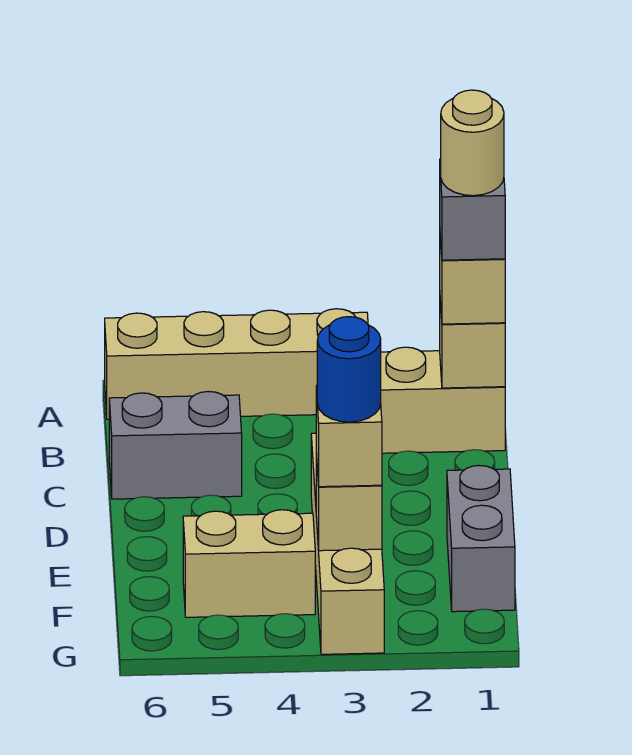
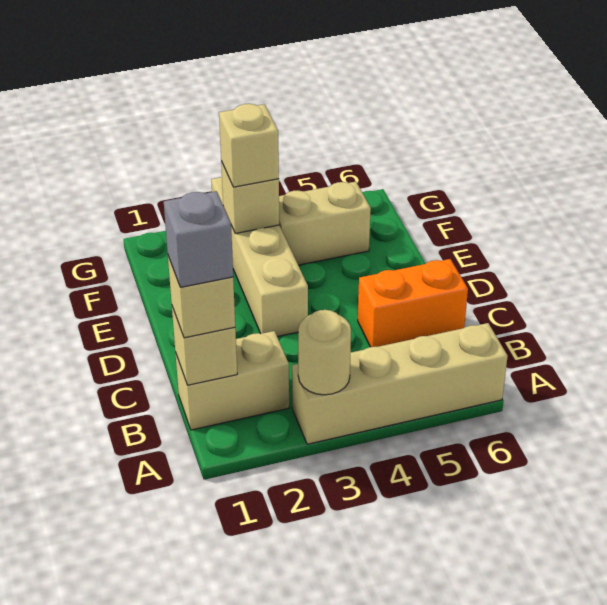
tan 1x1 round brick [441,90,504,196] -> tan 1x1 round brick moved to [298,310,351,395]
grey 1x2 brick [109,392,242,499] -> orange 1x2 brick [358,259,468,347]
grey 1x2 brick [447,466,515,612] -> none
blue 1x1 round brick [317,317,381,422] -> none

